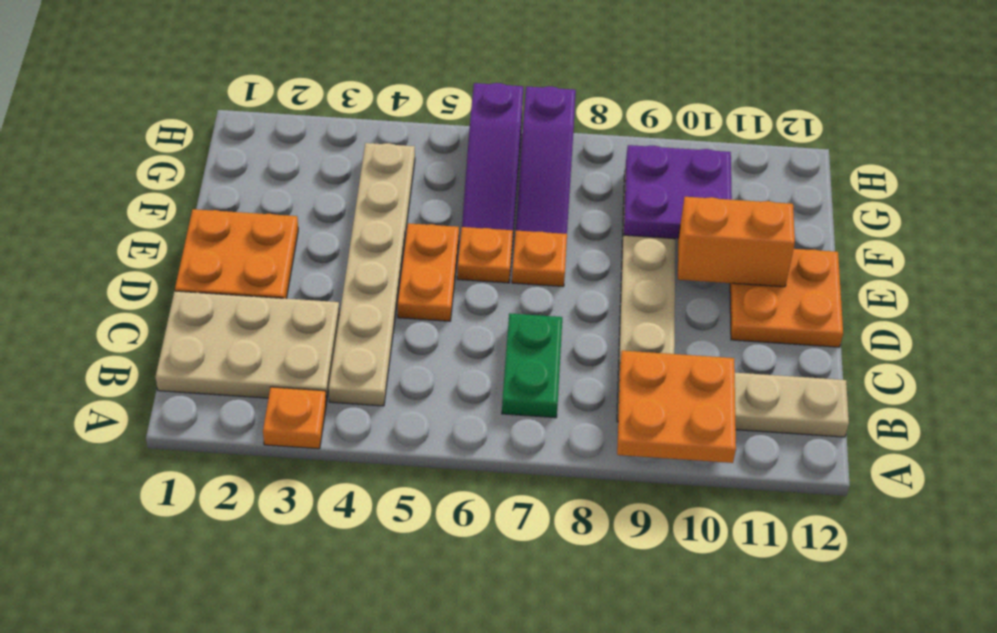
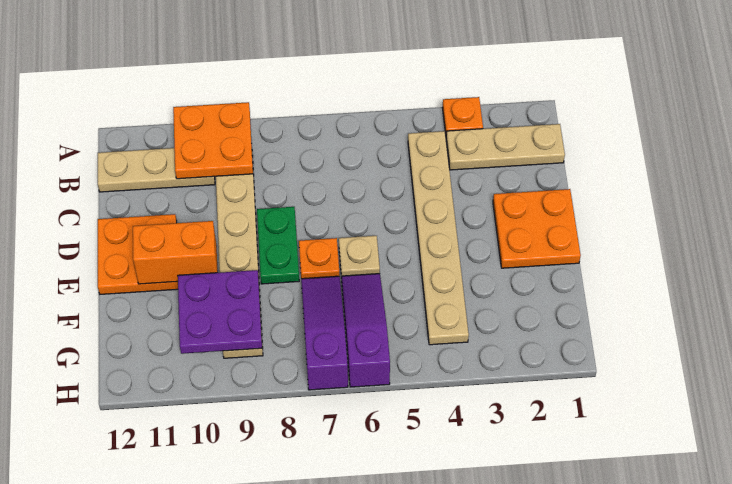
tan 2x3 plate [155,291,340,402] -> tan 1x3 plate [446,124,565,170]
green 1x2 plate [502,313,562,418] -> green 1x2 plate moved to [257,207,299,284]
orange 1x2 plate [398,223,459,321] -> none
orange 1x1 plate [457,227,513,283] -> tan 1x1 plate [339,236,380,277]

